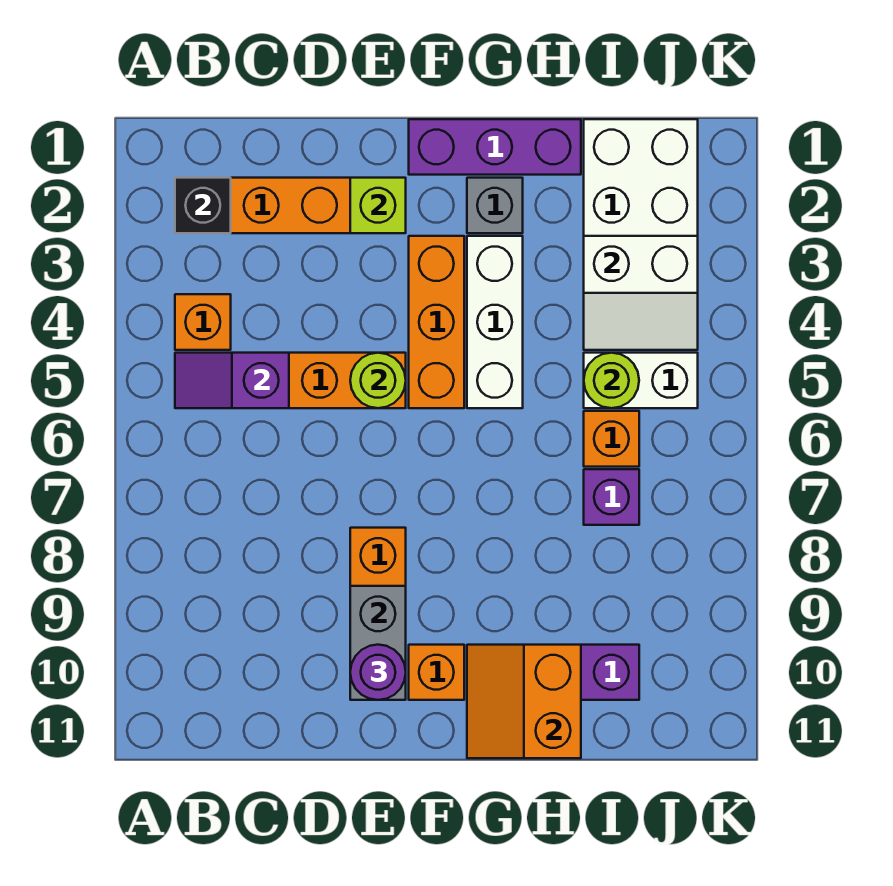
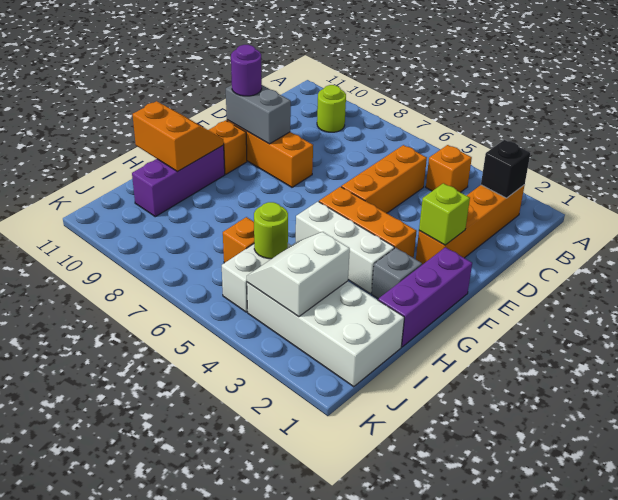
purple 1x2 slope [175,353,289,408] -> none
lime 1x1 round brick [350,353,406,408] -> lime 1x1 round brick moved to [317,85,346,132]
purple 1x1 brick [584,469,639,525] -> none

